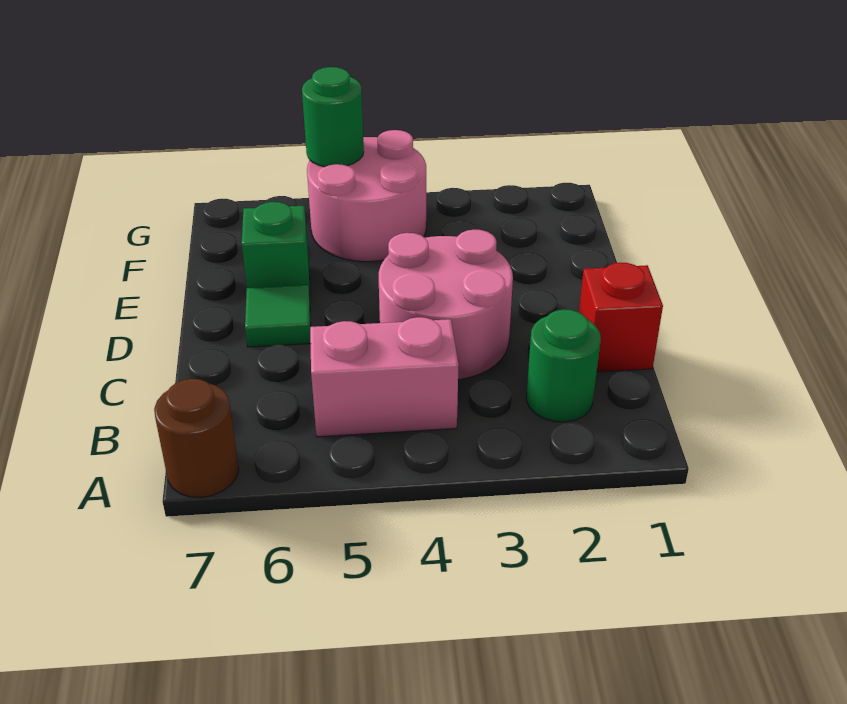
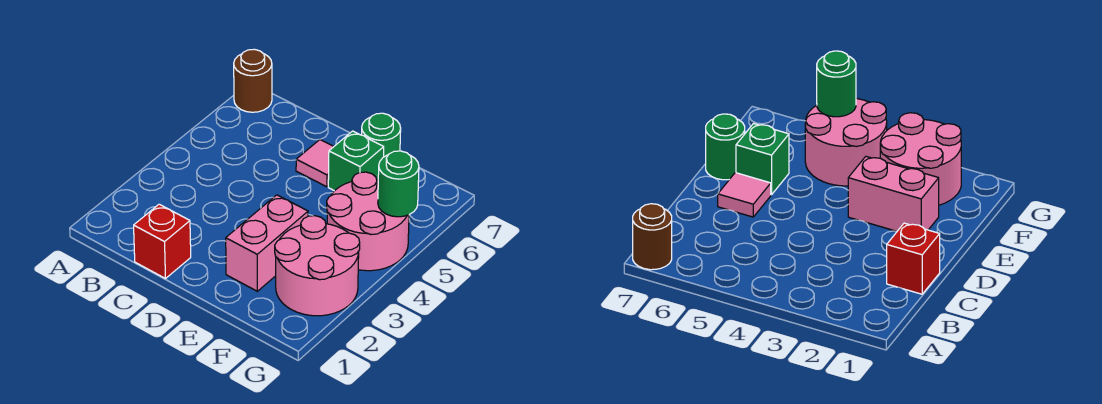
green 1x1 round brick [526,309,601,422] -> green 1x1 round brick moved to [361,113,401,157]
pink 1x2 brick [310,317,459,437] -> pink 1x2 brick moved to [226,195,308,291]
pink 2x2 round brick [379,230,513,380] -> pink 2x2 round brick moved to [275,216,360,316]
green 1x1 tile [245,285,311,347] -> pink 1x1 tile [296,140,334,187]

